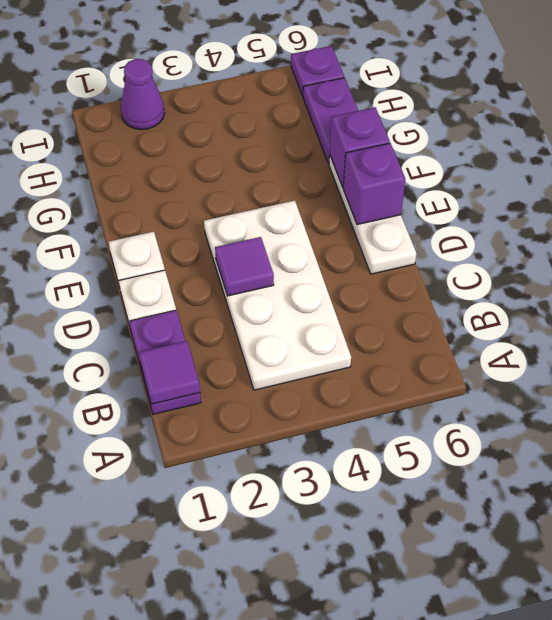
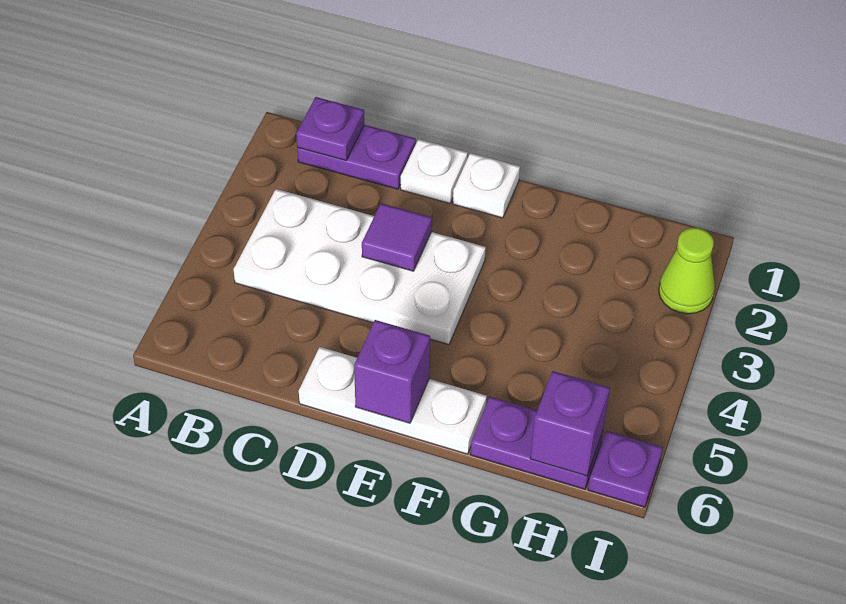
purple 1x1 tile [139,341,200,404] -> purple 1x1 plate [296,97,364,161]
purple 1x1 brick [330,107,390,187] -> purple 1x1 brick moved to [530,371,610,476]
purple 1x1 cone [121,59,165,130] -> lime 1x1 cone [659,228,715,314]

